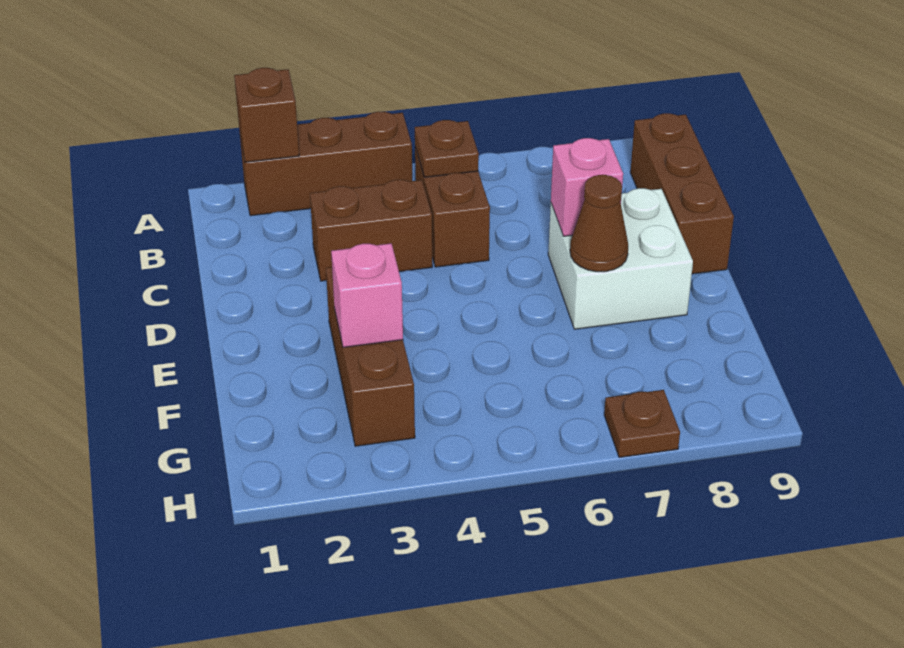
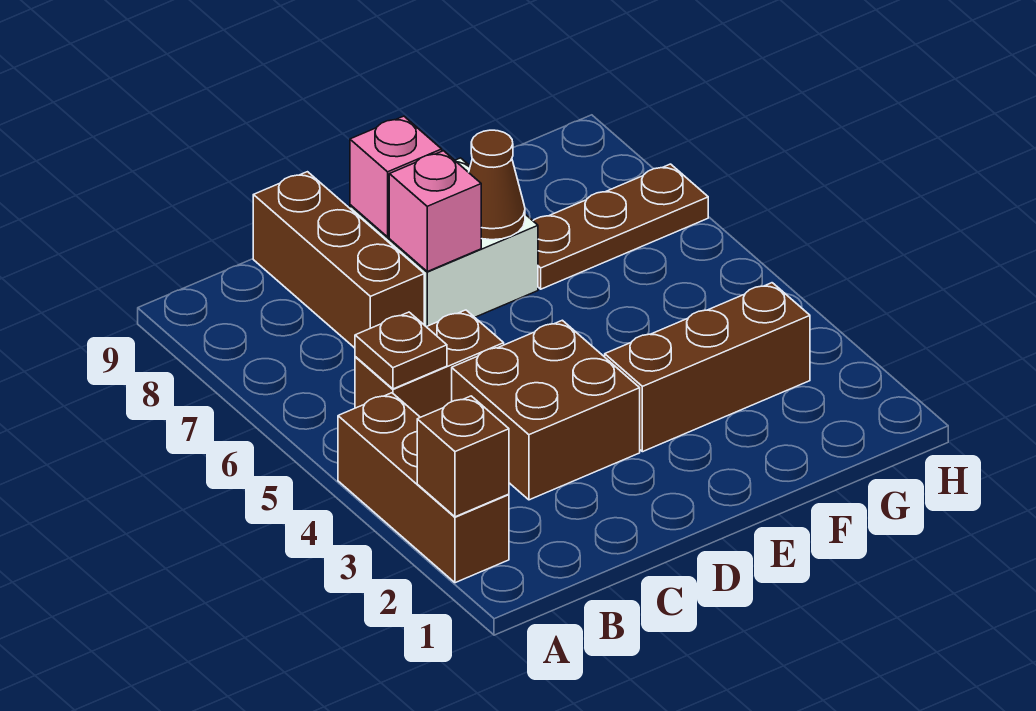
brown 1x3 brick [630,113,734,274] -> brown 1x3 brick turned to [253,172,424,348]
brown 1x2 brick [310,180,432,281] -> brown 2x2 brick [452,320,640,500]
pink 1x1 brick [331,243,403,347] -> pink 1x1 brick moved to [350,116,442,237]
brown 1x1 plate [604,390,680,457] -> brown 1x3 plate [533,164,708,289]

